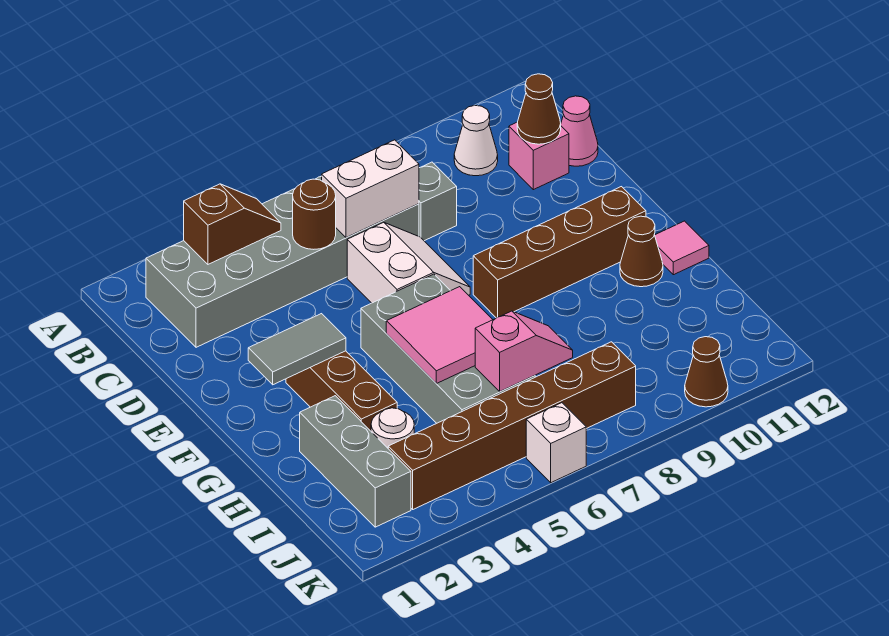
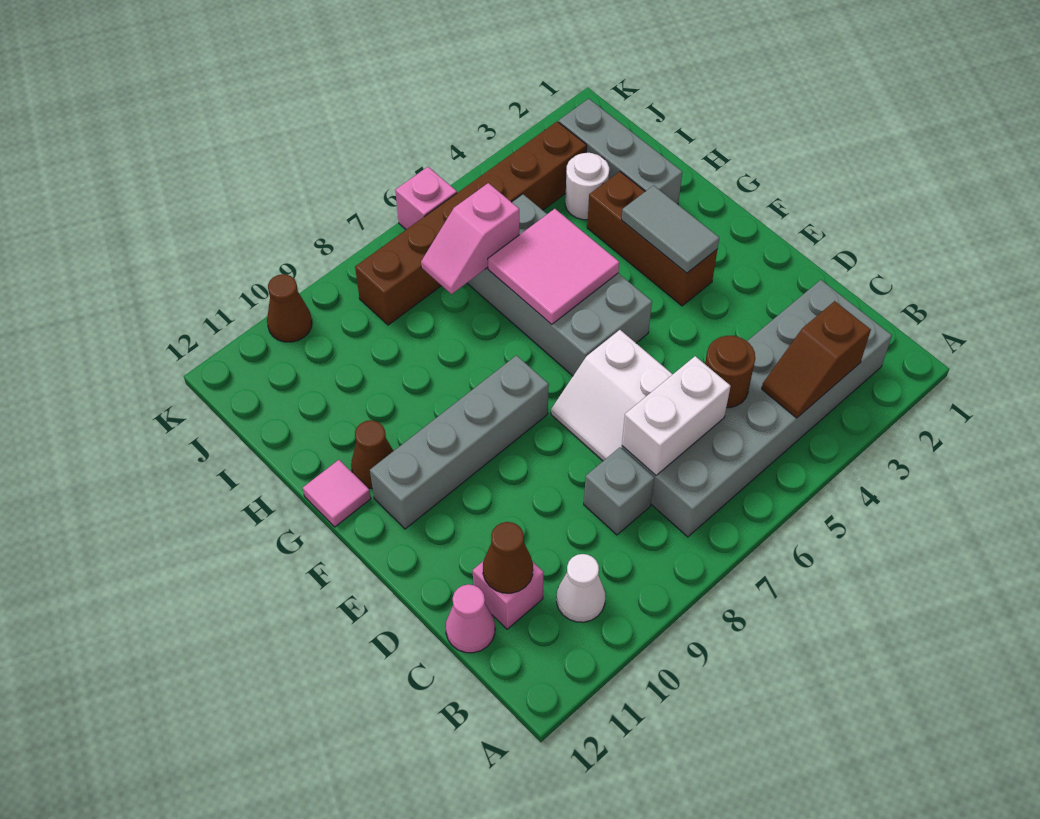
grey 1x2 tile [248,314,346,385] -> grey 1x2 tile turned to [622,185,719,273]
brown 1x4 brick [473,187,646,318] -> grey 1x4 brick [370,355,549,529]
white 1x1 brick [526,403,586,483] -> pink 1x1 brick [395,167,457,229]

